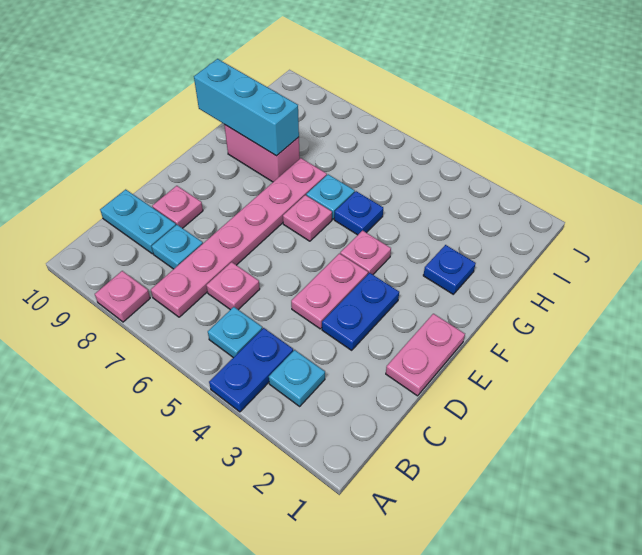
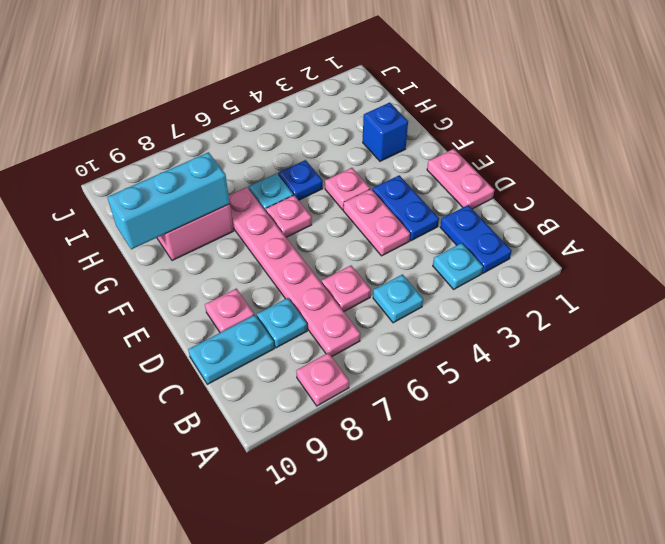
blue 1x2 plate [209,328,293,412] -> blue 1x2 plate moved to [440,205,512,273]
blue 1x1 plate [423,245,476,294] -> blue 1x1 brick [363,103,408,161]

